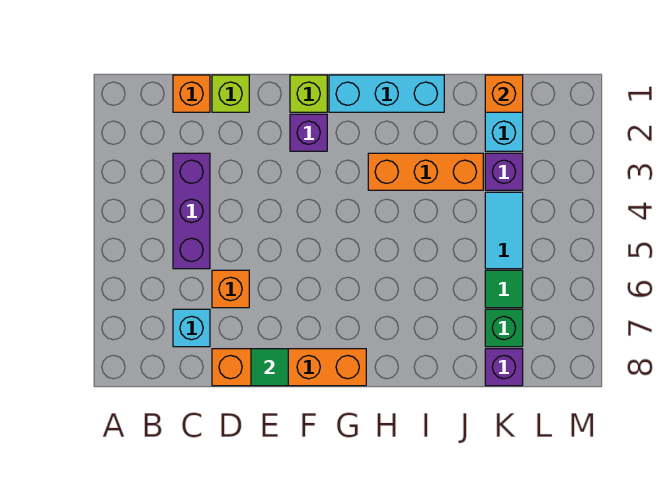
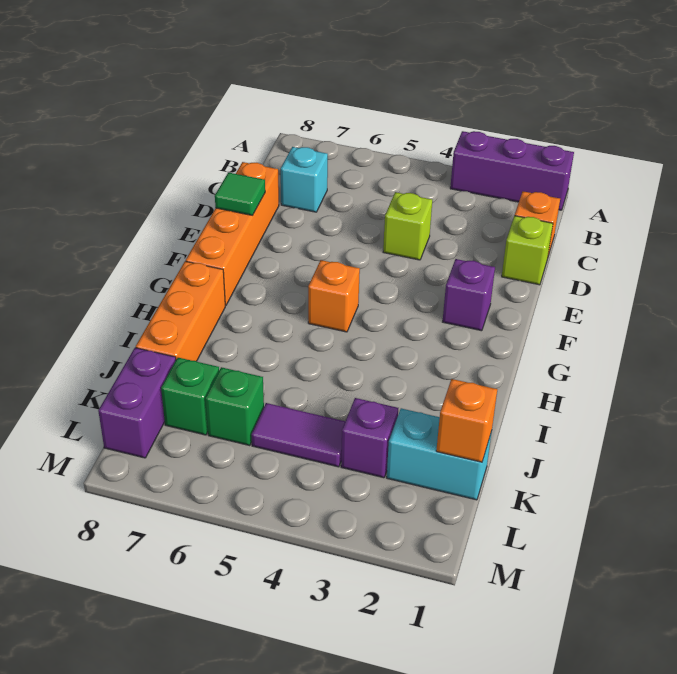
purple 1x3 brick [173,153,210,269] -> purple 1x3 brick moved to [450,131,574,210]
orange 1x1 brick [212,270,249,308] -> orange 1x1 brick moved to [308,260,360,332]
lime 1x1 brick [290,75,327,112] -> lime 1x1 brick moved to [383,192,432,260]
cyan 1x3 brick [329,75,444,112] -> none
orange 1x3 brick [368,153,483,190] -> orange 1x3 brick moved to [136,261,225,361]
cyan 1x2 tile [485,192,523,269] -> purple 1x2 tile [251,403,345,467]
green 1x1 tile [485,270,523,308] -> green 1x1 brick [205,367,264,446]
purple 1x1 brick [485,349,523,386] -> purple 1x2 brick [98,348,176,458]

